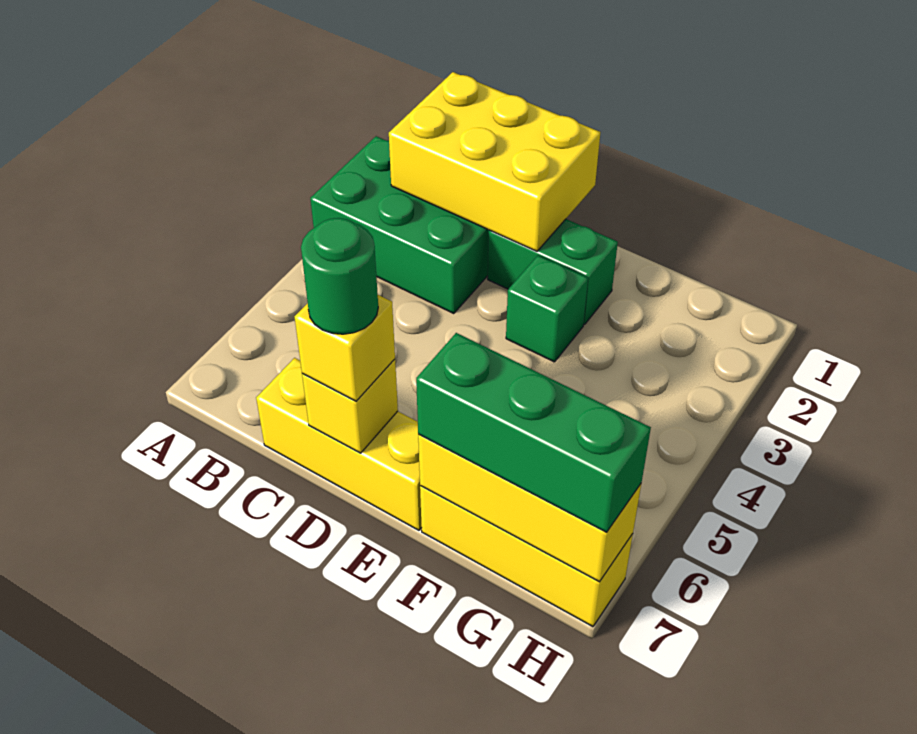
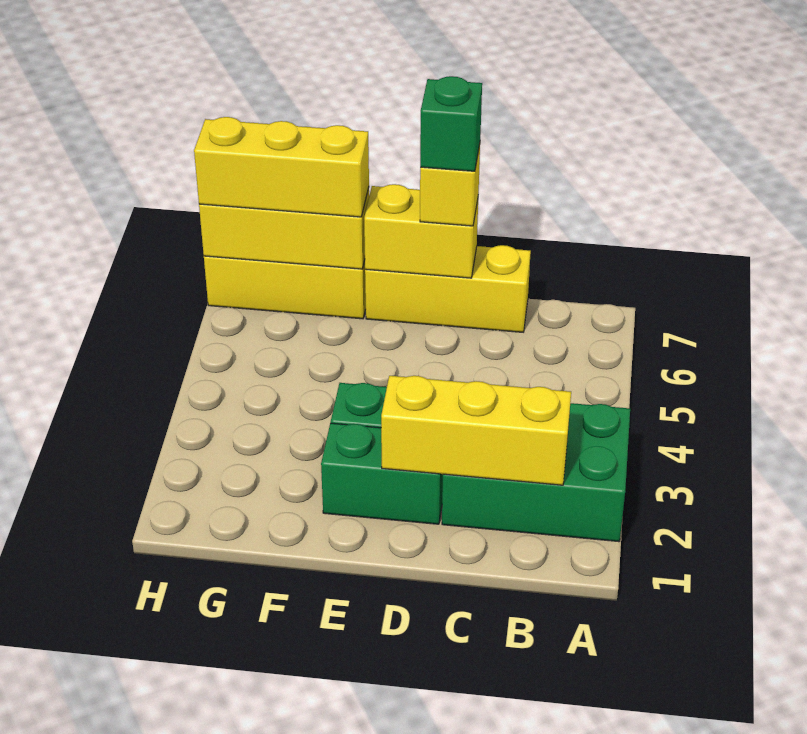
yellow 2x3 brick [389,72,600,251] -> yellow 1x3 brick [381,376,571,485]
yellow 1x1 brick [302,359,398,453] -> yellow 1x2 brick [364,184,478,278]
green 1x1 round brick [301,218,378,334] -> green 1x1 brick [420,76,482,171]
green 1x3 brick [416,333,651,532] -> yellow 1x3 brick [194,117,369,217]

